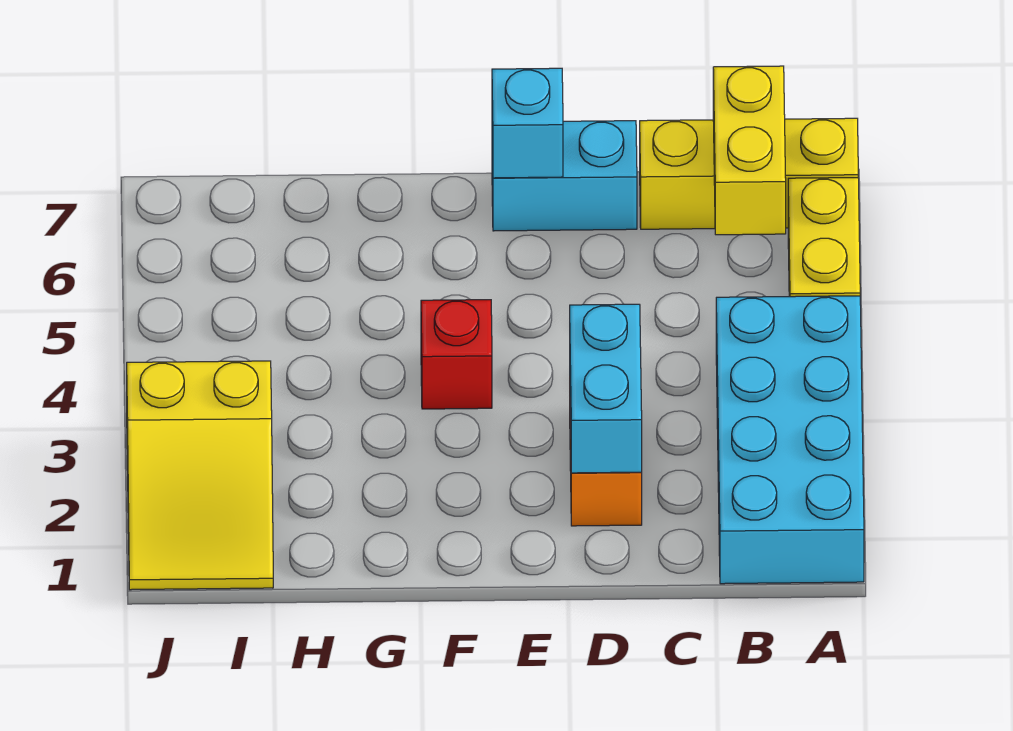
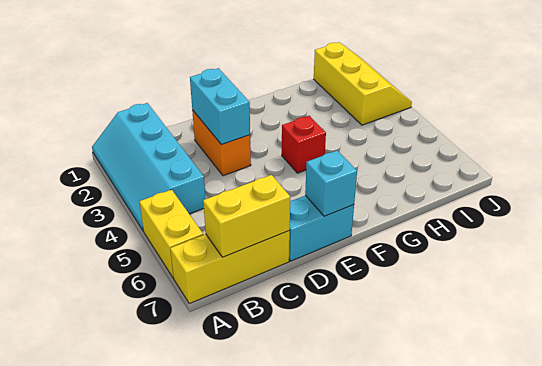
cyan 2x4 brick [716,296,864,584] -> cyan 2x4 slope [92,103,206,231]
yellow 1x2 brick [713,66,786,235] -> yellow 1x2 brick turned to [203,175,290,257]
yellow 2x3 slope [127,361,273,590] -> yellow 2x3 slope turned to [314,42,412,125]

